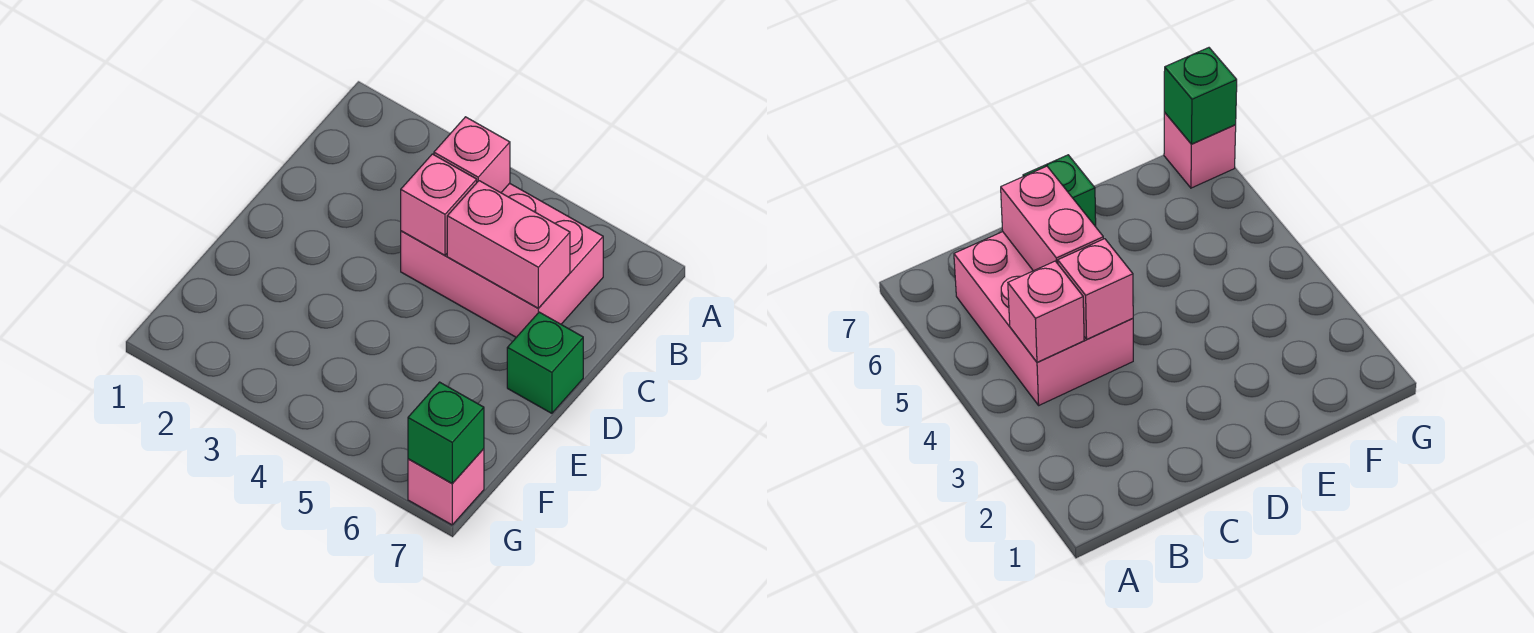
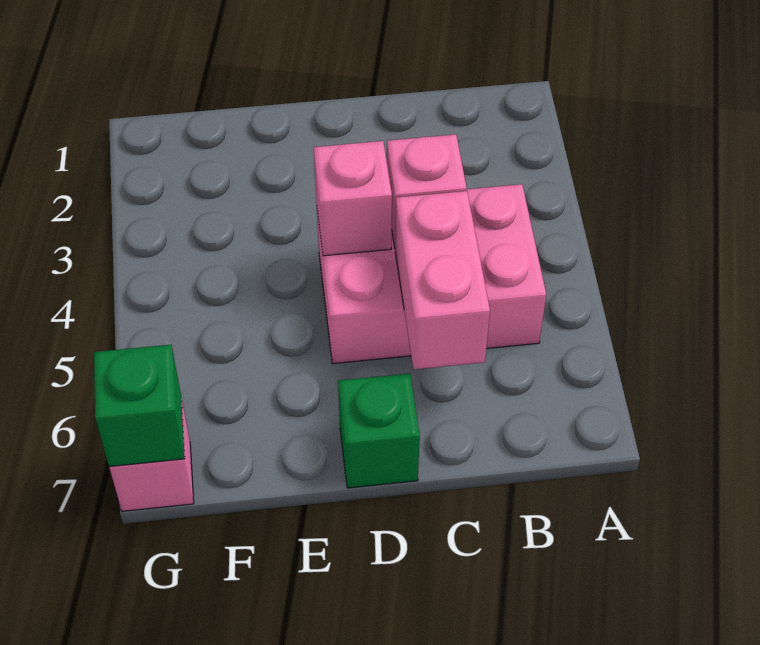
pink 2x3 brick [401,183,603,337] -> pink 2x3 brick turned to [317,184,546,364]
pink 1x1 brick [434,117,510,193] -> pink 1x1 brick moved to [314,141,392,256]

